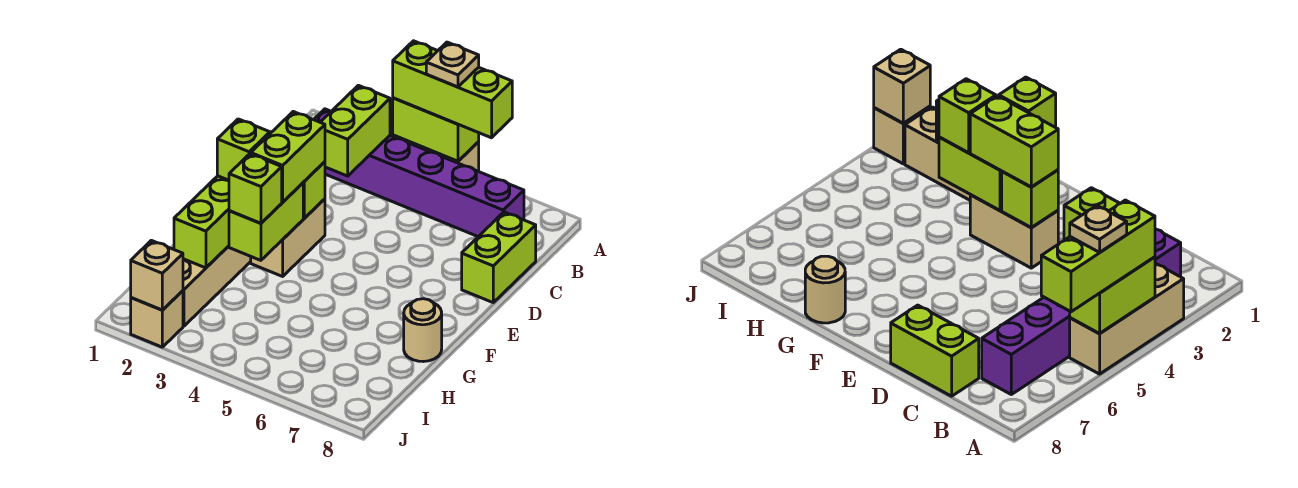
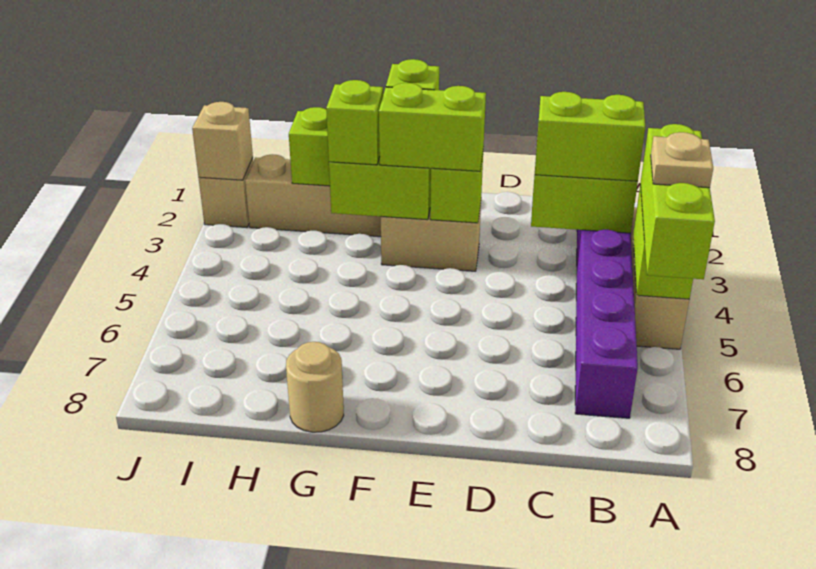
lime 1x2 brick [462,212,536,302] -> lime 1x2 brick moved to [535,92,645,182]

